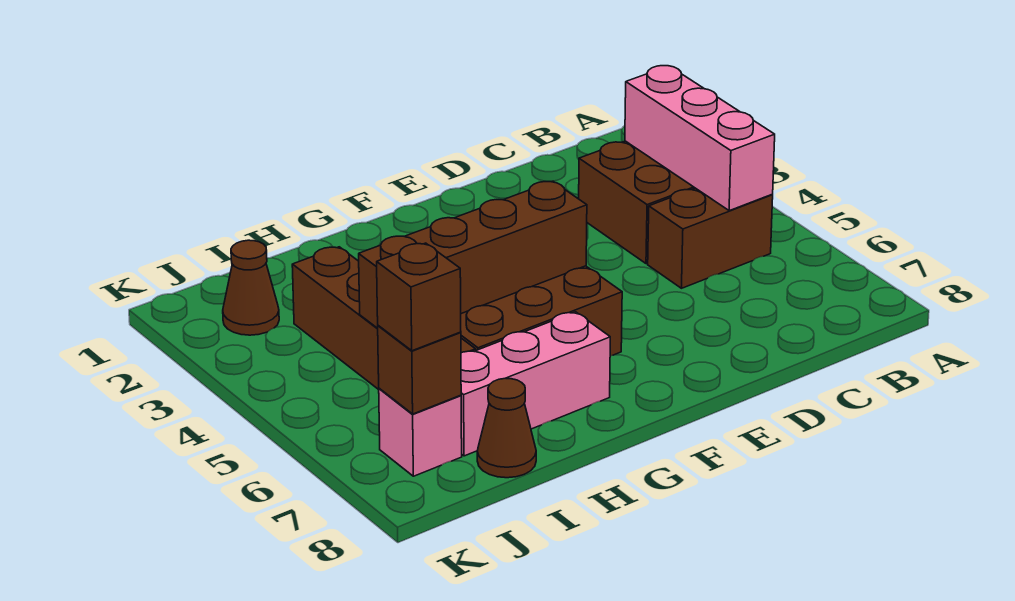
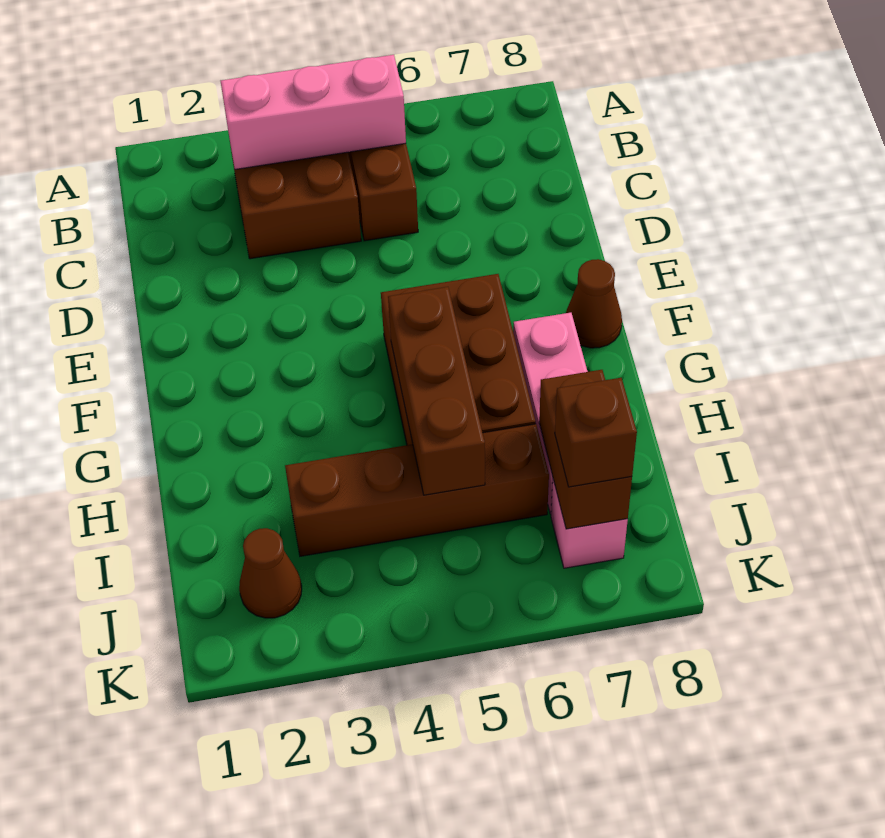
brown 1x4 brick [359,181,587,328] -> brown 1x3 brick [388,287,485,495]
brown 1x1 cone [477,378,536,478] -> brown 1x1 cone moved to [566,259,622,348]
brown 1x1 brick [378,326,461,414] -> brown 1x2 brick [539,370,632,529]

